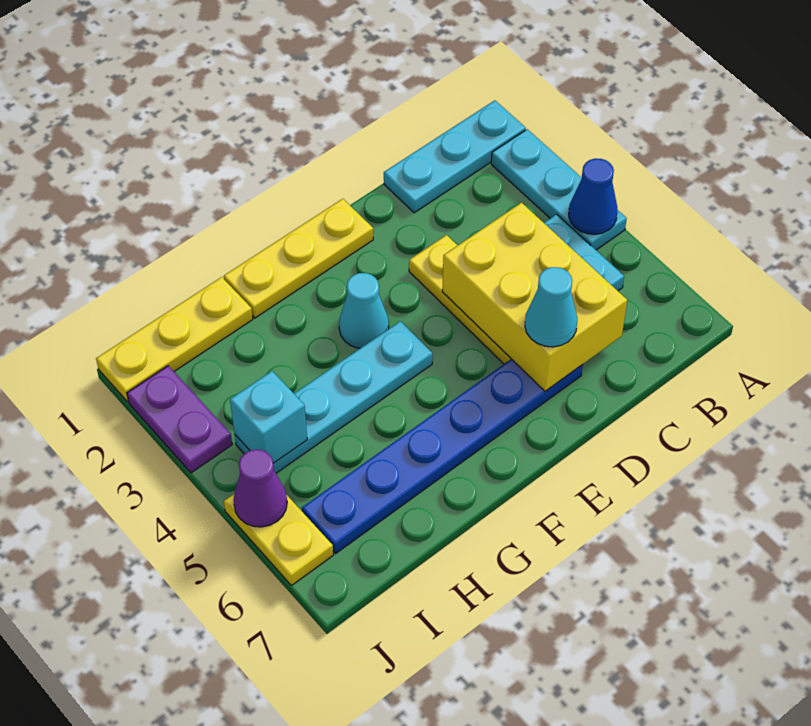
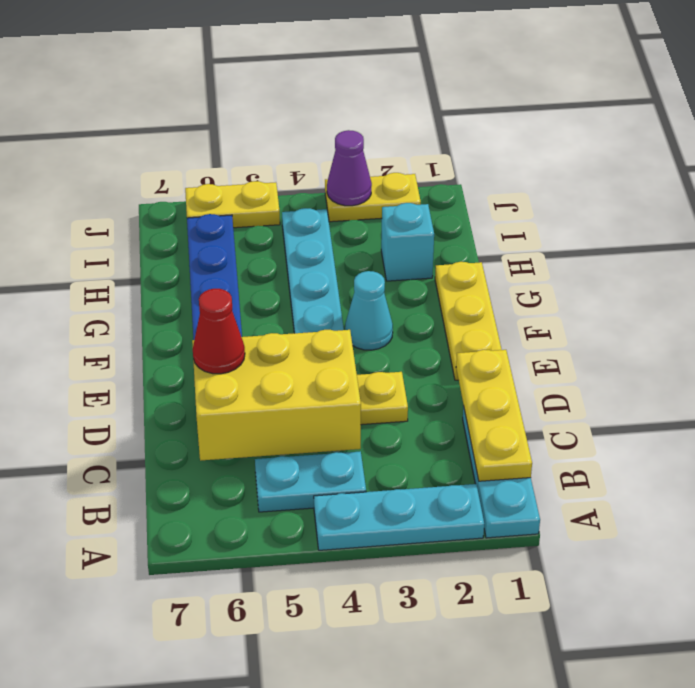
blue 1x1 cone [569,158,617,234] -> none
cyan 1x1 cone [525,267,577,347] -> red 1x1 cone [193,289,245,374]
yellow 1x3 plate [96,277,253,402] -> yellow 1x3 plate moved to [456,350,532,481]
cyan 1x1 brick [230,371,307,463] -> cyan 1x1 brick moved to [381,203,434,281]
purple 1x2 plate [127,366,232,473] -> yellow 1x2 plate [325,173,421,222]
purple 1x1 cone [234,450,287,527] -> purple 1x1 cone moved to [327,130,372,206]

